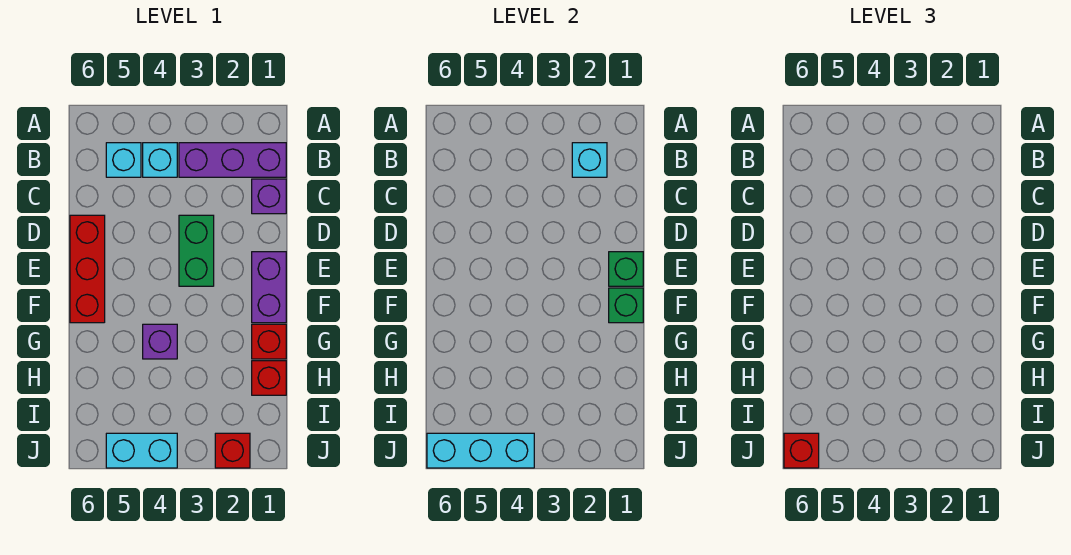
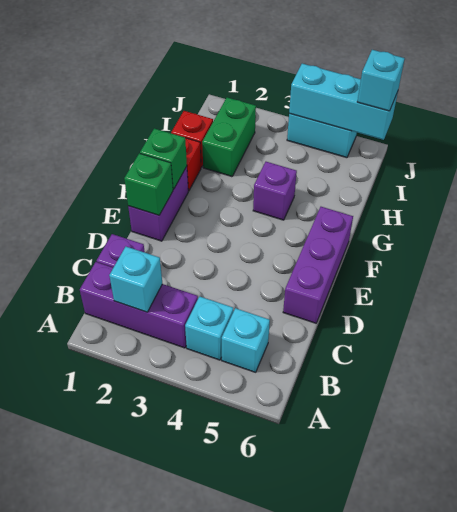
green 1x2 brick [179,215,214,286] -> green 1x2 brick moved to [202,97,256,177]
red 1x3 brick [70,215,105,323] -> purple 1x3 brick [283,207,353,323]
red 1x1 brick [215,433,250,468] -> none
red 1x1 brick [784,433,819,468] -> cyan 1x1 brick [357,50,405,111]

